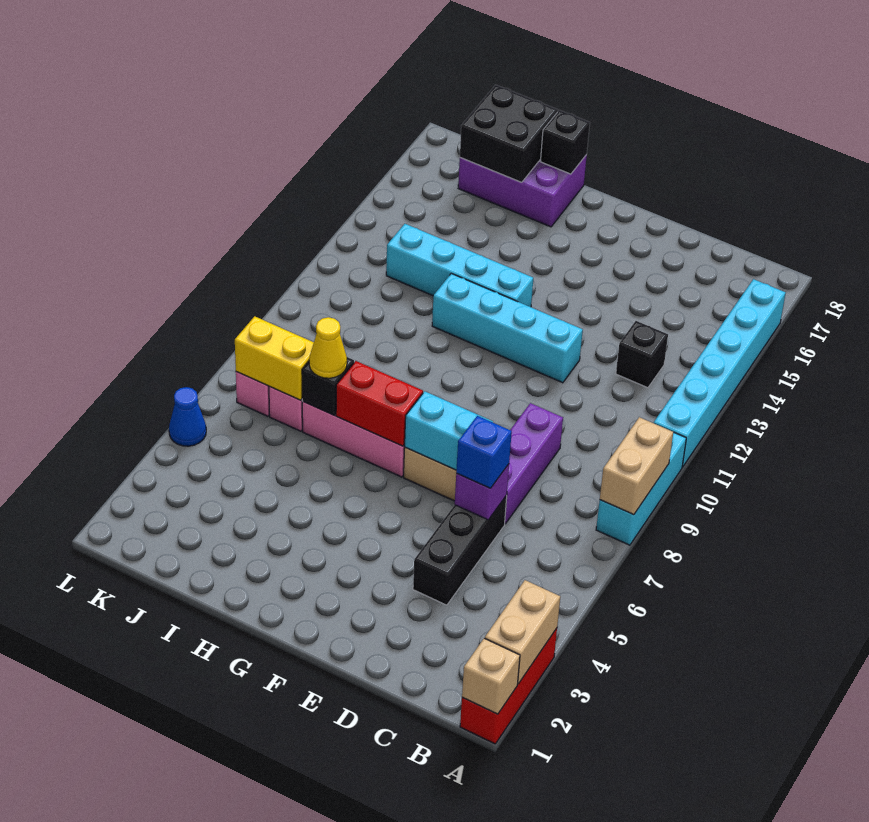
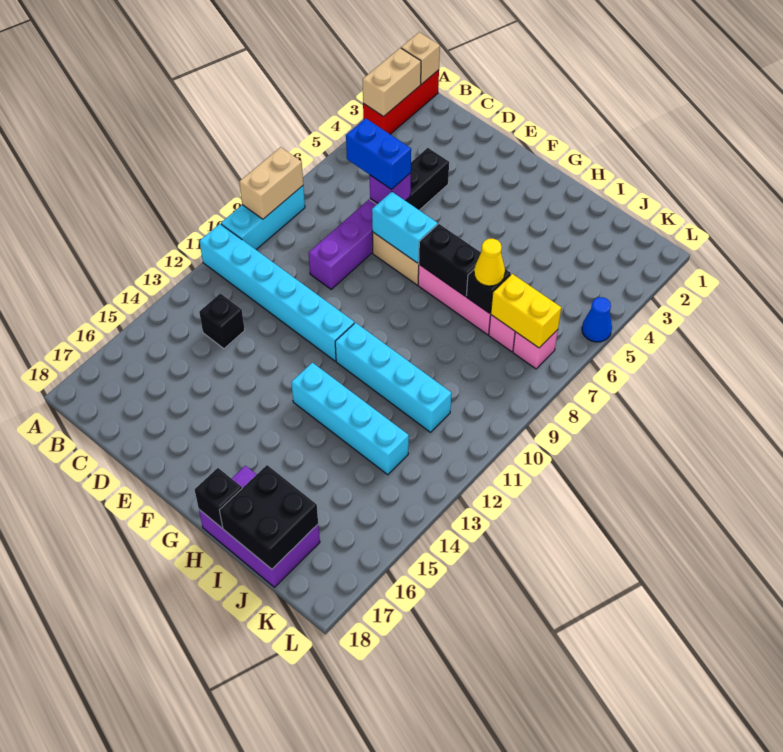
cyan 1x6 brick [654,279,786,467] -> cyan 1x6 brick turned to [199,224,354,361]
blue 1x1 brick [456,416,512,488] -> blue 1x2 brick [346,118,411,190]
cyan 1x4 brick [432,274,583,383] -> cyan 1x4 brick moved to [335,323,451,432]
red 1x2 brick [336,361,423,446] -> black 1x2 brick [418,224,481,296]

